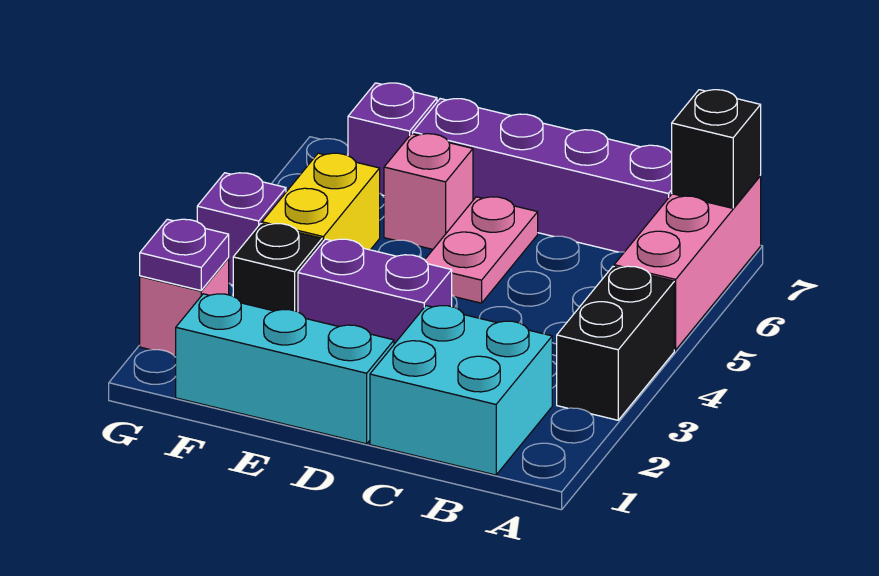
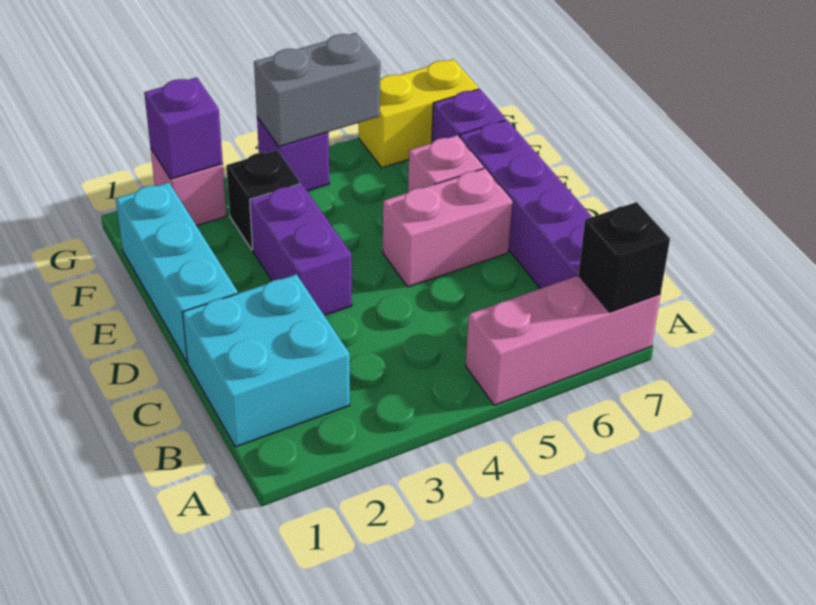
black 1x2 brick [557,266,674,420] -> none
pink 1x2 plate [425,197,538,303] -> pink 1x2 brick [383,168,512,287]
yellow 1x2 brick [262,153,380,250] -> yellow 1x2 brick moved to [359,59,479,168]
purple 1x1 plate [140,219,229,290] -> purple 1x1 brick [144,77,223,179]
none -> grey 1x2 brick [254,33,380,147]

